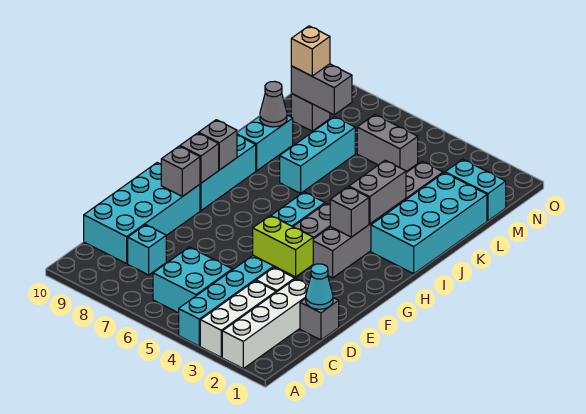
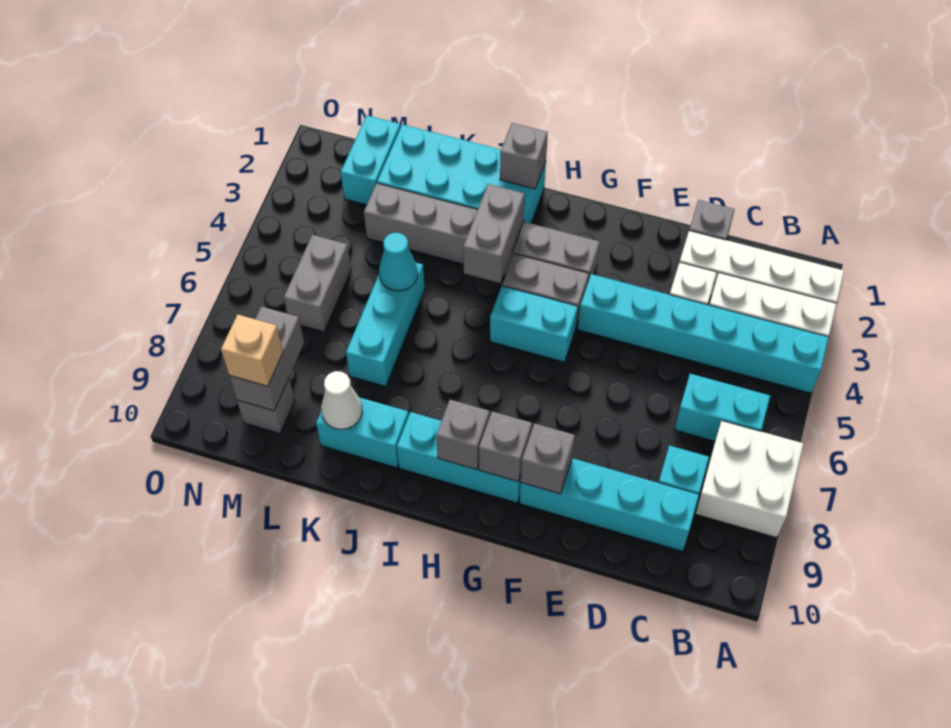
none -> white 2x2 brick [695,421,803,538]
cyan 2x2 brick [153,247,232,313] -> cyan 1x2 brick [674,374,770,441]
cyan 2x4 brick [84,163,200,264] -> cyan 1x4 brick [520,458,699,551]
cyan 1x1 cone [306,264,333,309] -> cyan 1x1 cone moved to [379,233,418,291]
lime 1x2 brick [253,216,313,277] -> none
grey 1x1 brick [330,187,369,237] -> grey 1x1 brick moved to [500,123,548,189]
grey 1x2 brick [349,160,406,224] -> grey 1x2 brick turned to [463,184,525,283]
cyan 1x3 brick [280,117,355,193] -> cyan 1x3 brick turned to [346,263,425,387]
grey 1x1 cone [260,81,287,127] -> white 1x1 cone [321,371,362,429]

